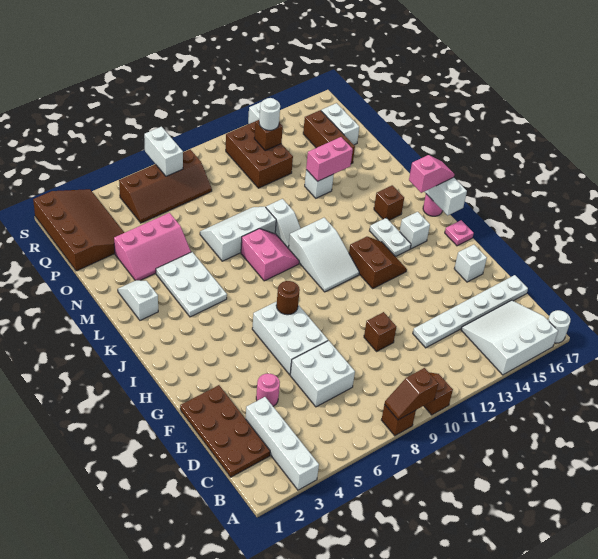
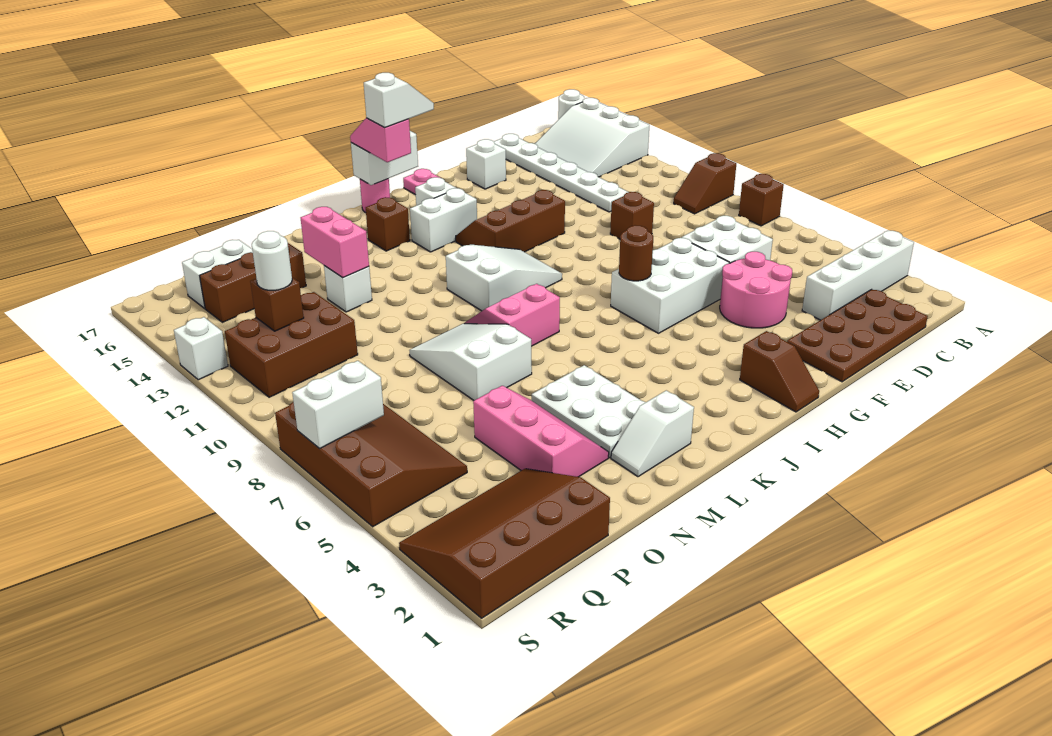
brown 1x2 slope [385,368,438,420] -> brown 1x2 slope moved to [740,331,819,412]
pink 1x1 round brick [256,374,280,406] -> pink 2x2 round brick [720,252,792,328]
brown 2x2 slope [349,237,407,288] -> brown 2x3 slope [456,190,565,252]
white 1x2 plate [370,218,411,257] -> white 1x2 brick [410,188,477,252]
white 2x3 plate [156,252,227,317] -> white 2x3 plate turned to [532,365,646,458]
white 1x2 slope [266,199,301,249] -> white 1x2 slope moved to [364,73,434,128]
white 2x3 slope [200,207,276,261] -> white 2x3 slope turned to [409,324,532,400]
brown 2x4 slope [119,149,212,223] -> brown 3x4 slope [275,402,467,527]

